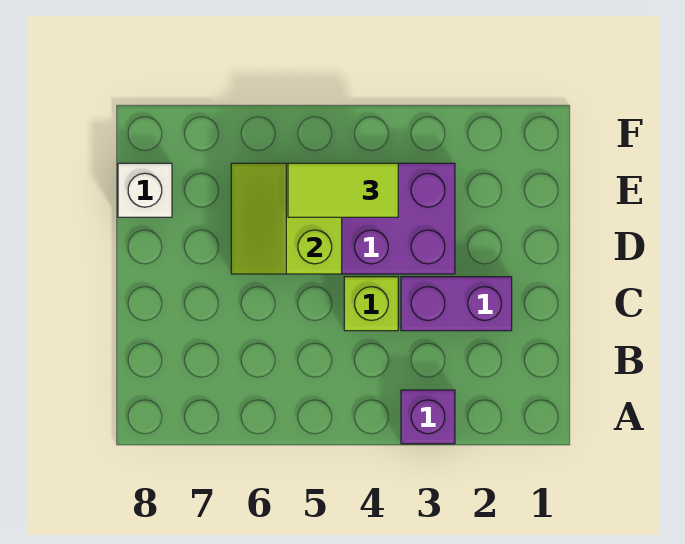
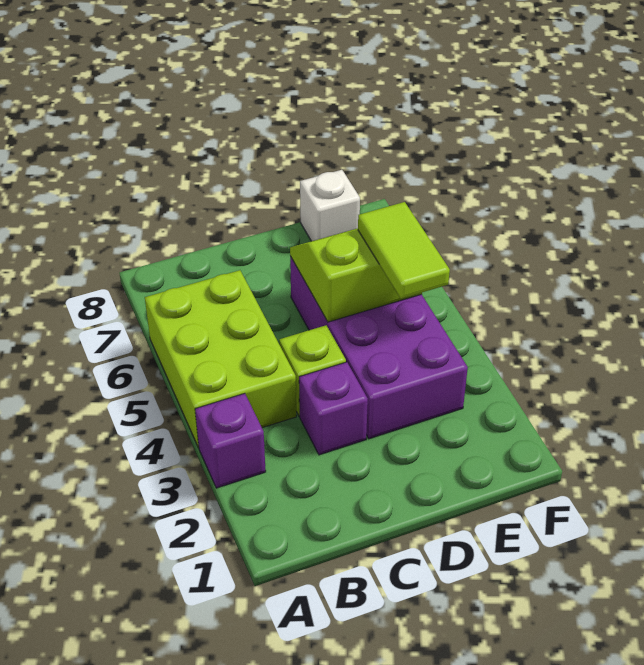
none -> lime 2x3 brick [145,270,296,448]
purple 1x2 brick [401,277,512,331] -> purple 1x1 brick [299,362,368,455]

